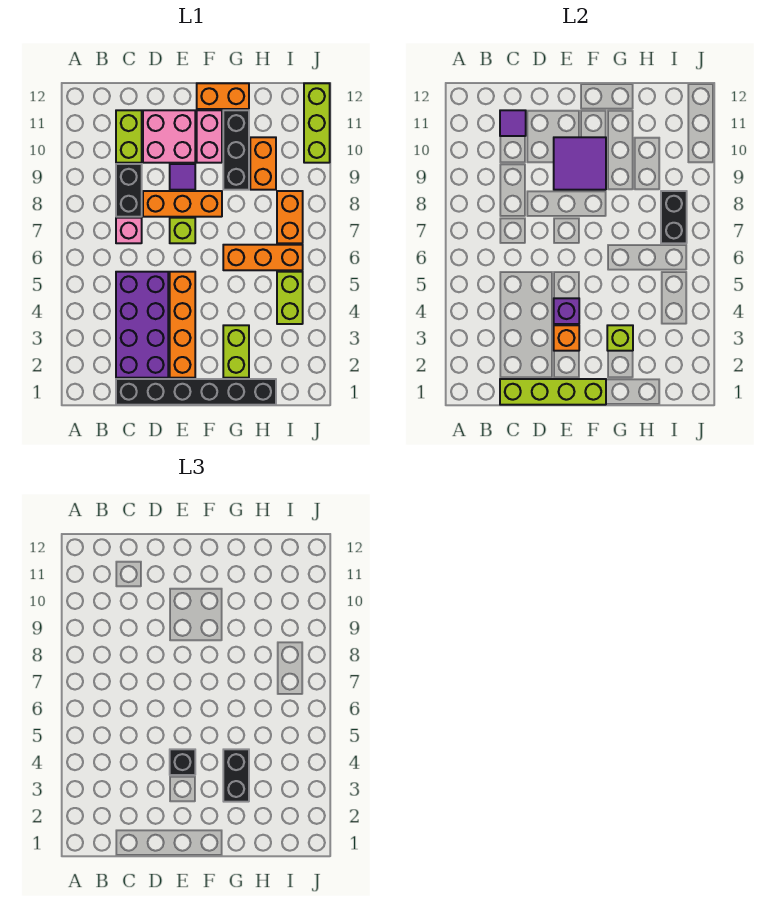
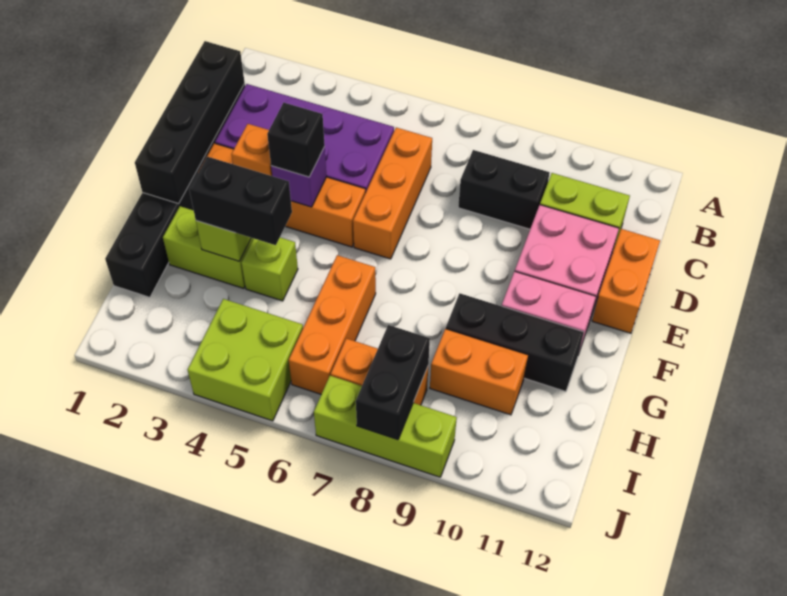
lime 1x4 brick [500,379,606,405] -> black 1x4 brick [135,41,245,204]
pink 1x1 brick [116,218,142,243] -> none
purple 1x1 tile [500,110,526,136] -> none
orange 1x3 brick [143,191,222,217] -> orange 1x3 brick moved to [353,127,432,259]
lime 1x1 brick [170,218,195,243] -> lime 1x1 brick moved to [241,237,298,301]
purple 1x1 tile [170,164,195,190] -> none
purple 2x2 tile [554,137,606,190] -> none
orange 1x2 brick [197,83,249,109] -> orange 1x2 brick moved to [592,229,660,333]
lime 1x2 brick [277,272,303,324] -> lime 2x2 brick [187,299,303,421]
black 1x2 brick [661,191,687,243] -> black 1x2 brick turned to [356,325,430,440]
lime 1x3 brick [304,83,330,163] -> lime 1x3 brick moved to [314,376,457,477]

